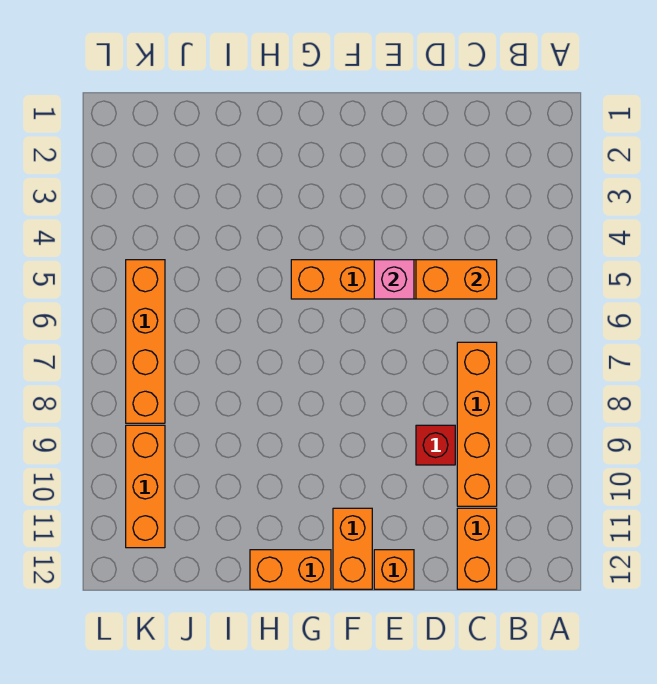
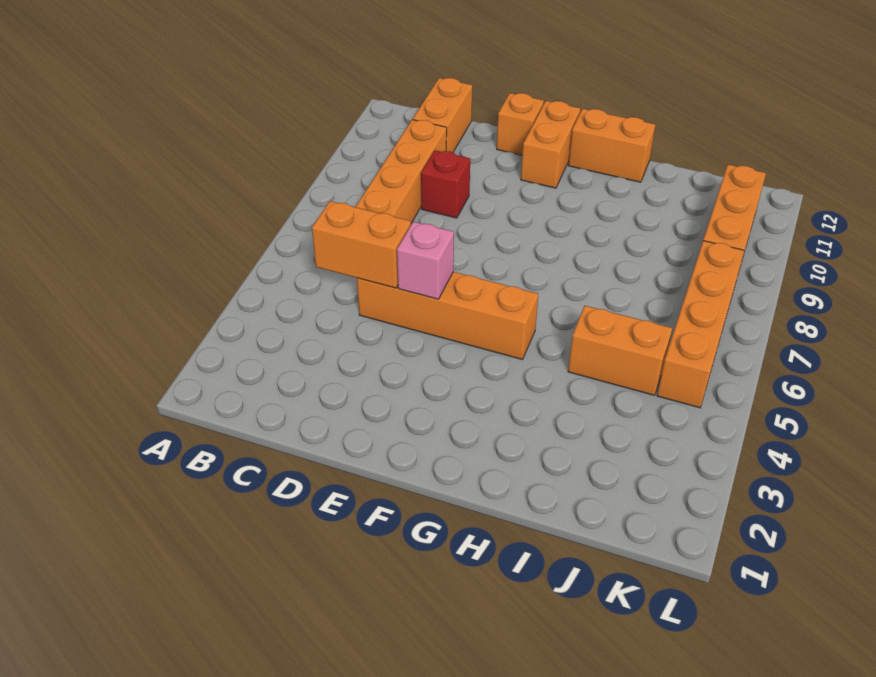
none -> orange 1x2 brick [568,306,672,395]

